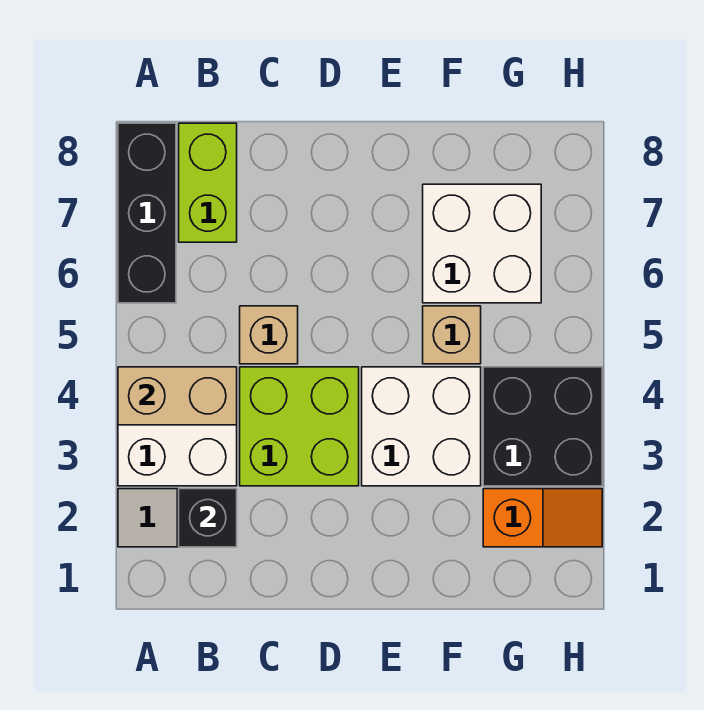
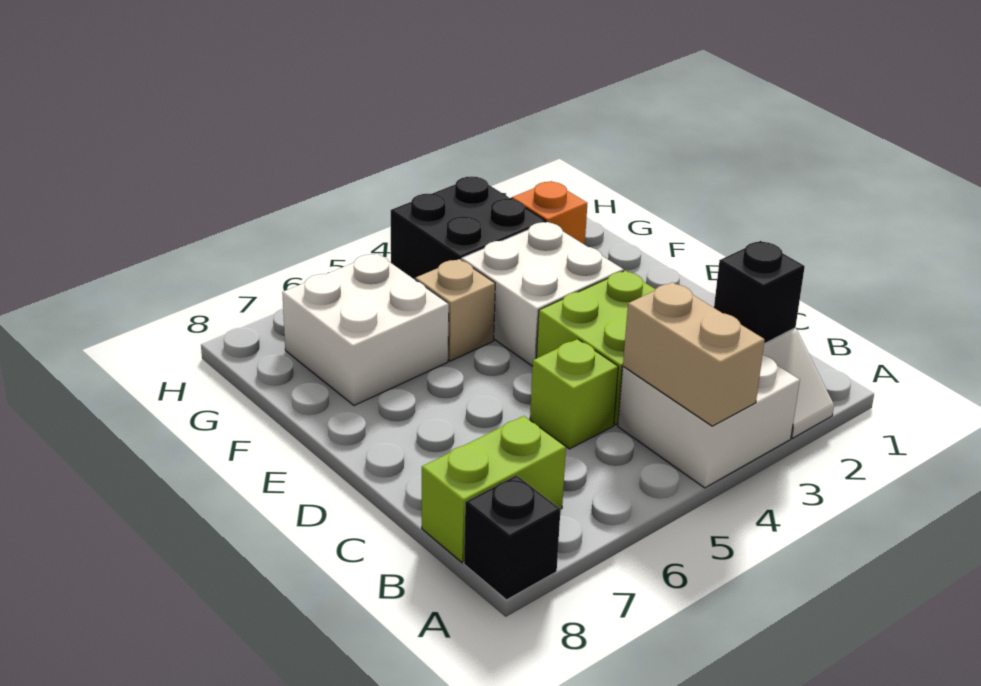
black 1x3 brick [118,123,176,303] -> black 1x1 brick [464,475,561,600]
tan 1x1 brick [240,306,298,364] -> lime 1x1 brick [530,339,618,449]

